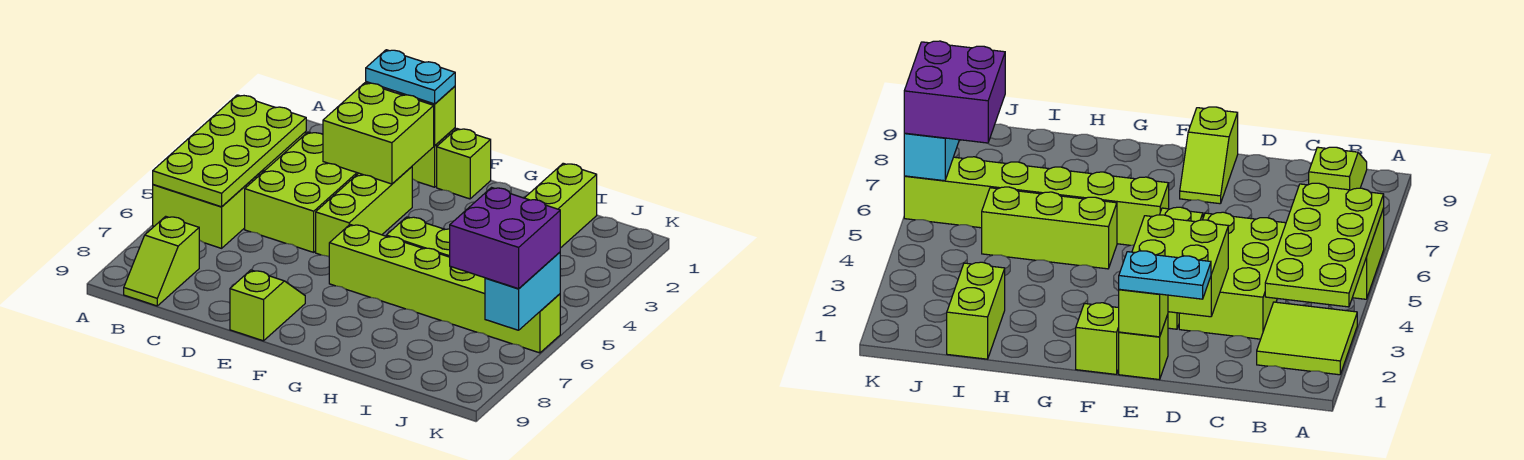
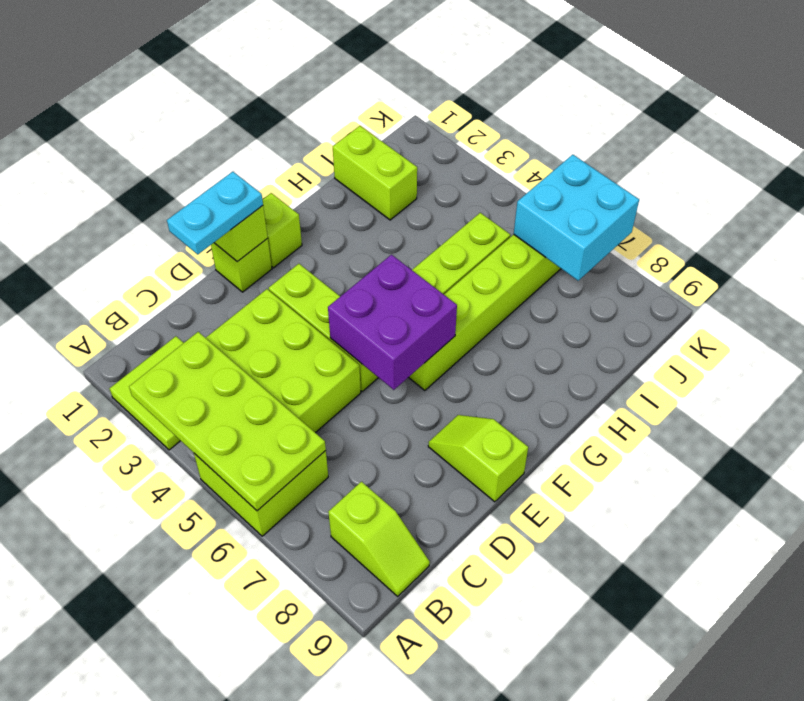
lime 2x2 brick [323,83,434,184] -> none
purple 2x2 brick [450,188,560,289] -> purple 2x2 brick moved to [328,255,457,390]
cyan 1x2 brick [485,252,560,330] -> cyan 2x2 brick [514,155,639,281]

